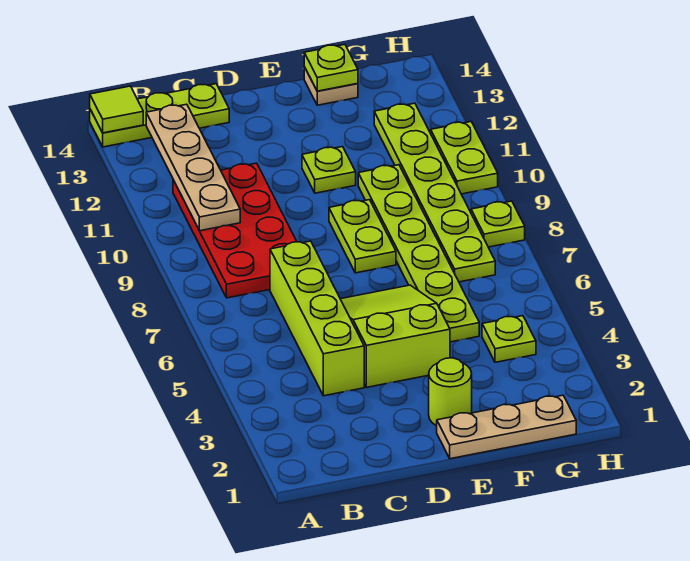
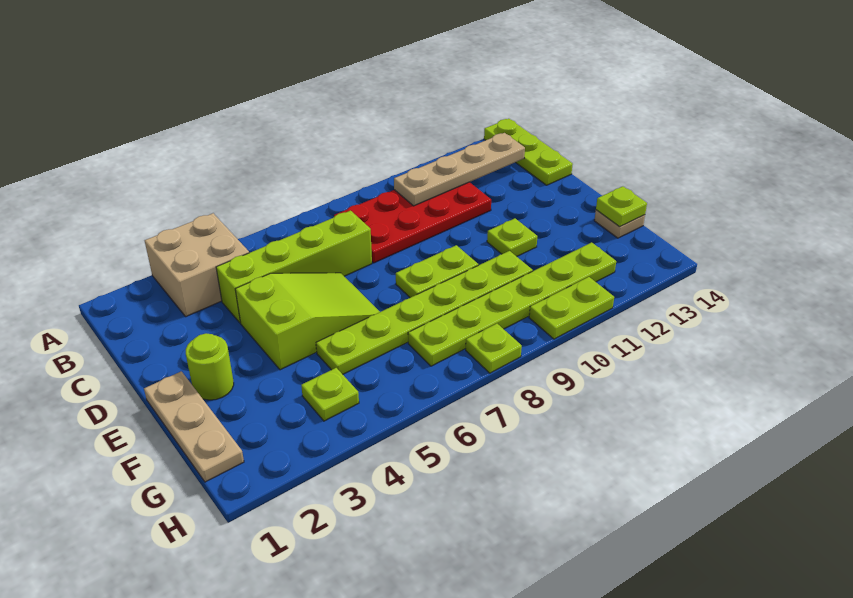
none -> tan 2x2 brick [145,213,249,317]
lime 1x1 tile [90,86,143,133] -> none

